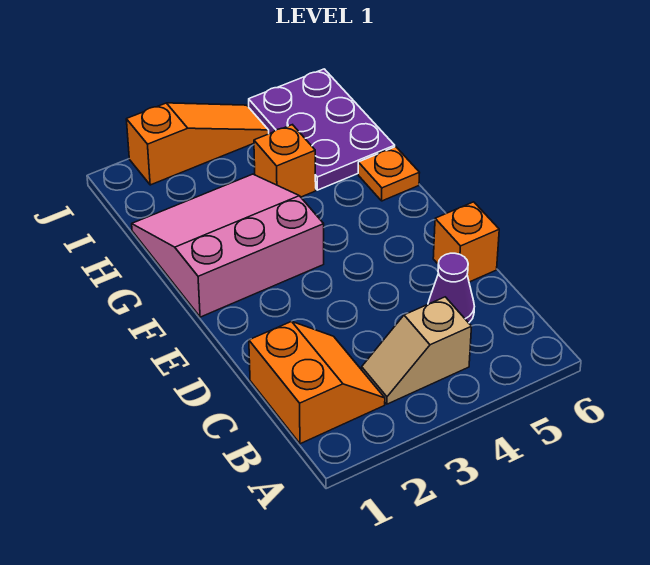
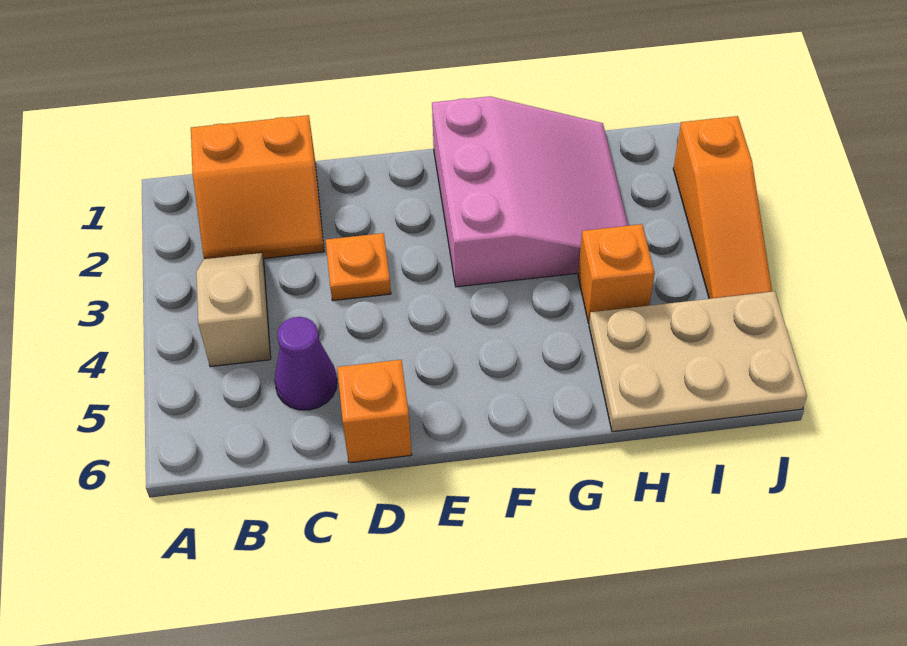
orange 1x1 plate [358,147,420,201] -> orange 1x1 plate moved to [326,233,391,301]
purple 2x3 plate [249,69,395,190] -> tan 2x3 plate [589,291,807,432]

